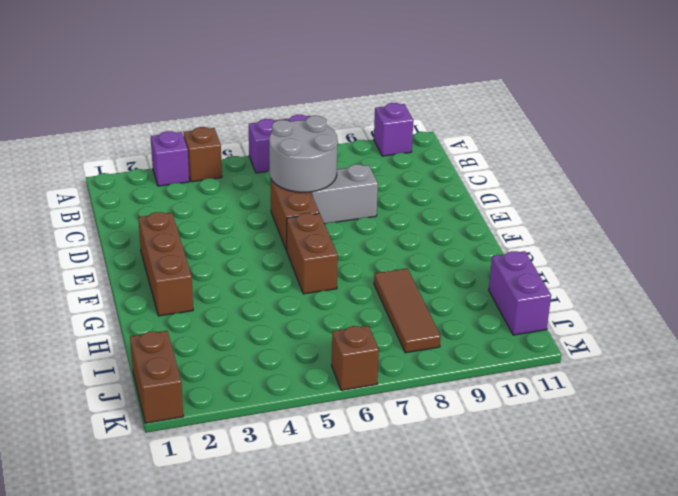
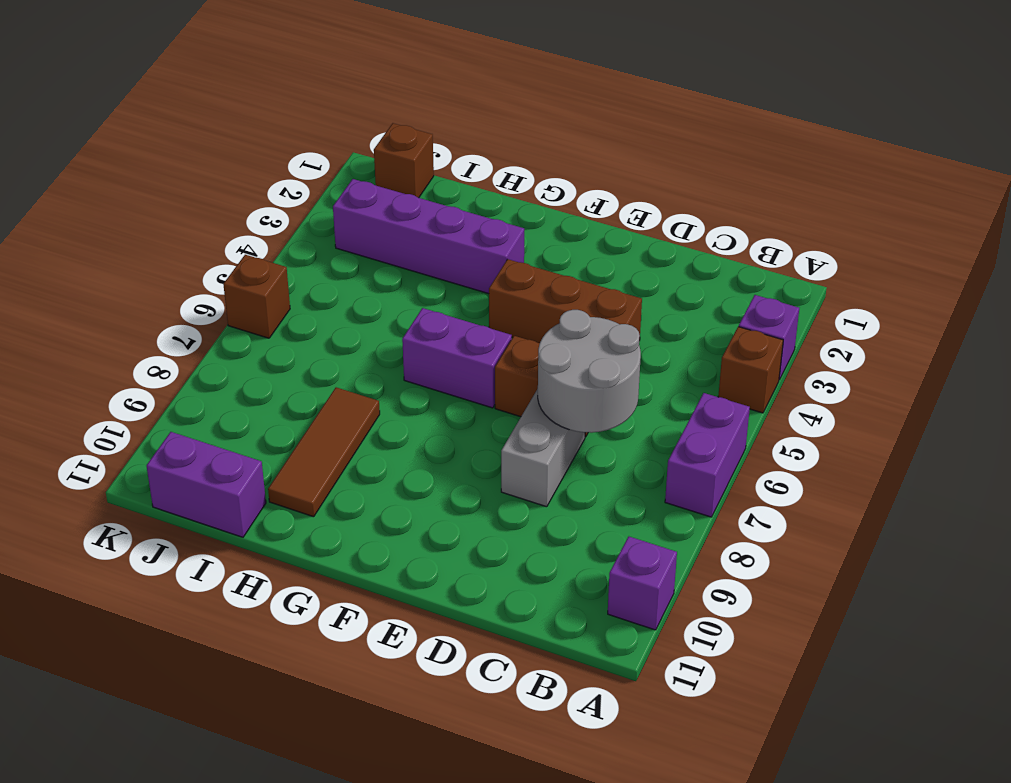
brown 1x3 brick [138,212,193,316] -> brown 1x3 brick moved to [489,259,642,343]
brown 1x2 brick [286,213,338,294] -> purple 1x2 brick [402,308,512,408]
none -> purple 1x4 brick [333,179,524,294]
brown 1x3 tile [374,268,441,353] -> brown 1x3 tile turned to [268,387,380,517]
brown 1x2 brick [130,331,183,423] -> brown 1x1 brick [374,123,434,198]

